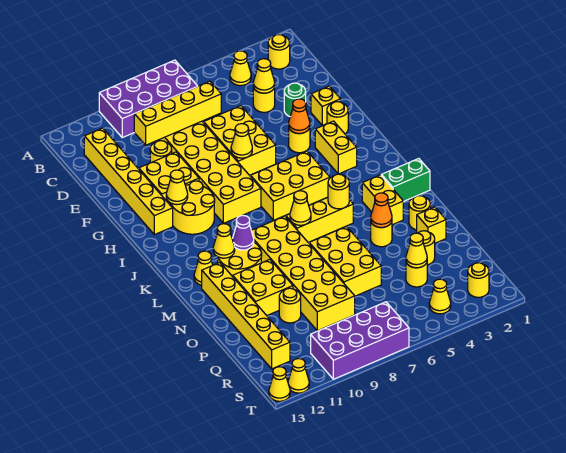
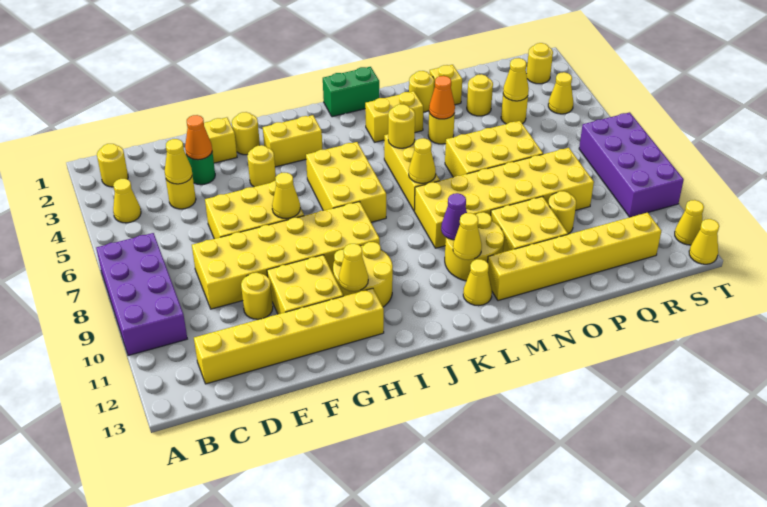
yellow 1x4 brick [134,81,221,145] -> none
orange 1x1 cone [289,99,310,133] -> orange 1x1 cone moved to [185,115,212,160]
green 1x2 brick [381,159,430,202] -> green 1x2 brick turned to [323,67,379,117]

